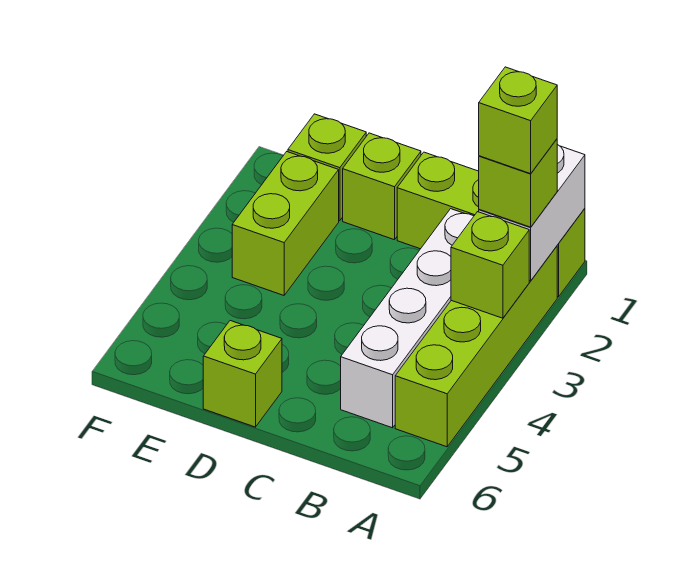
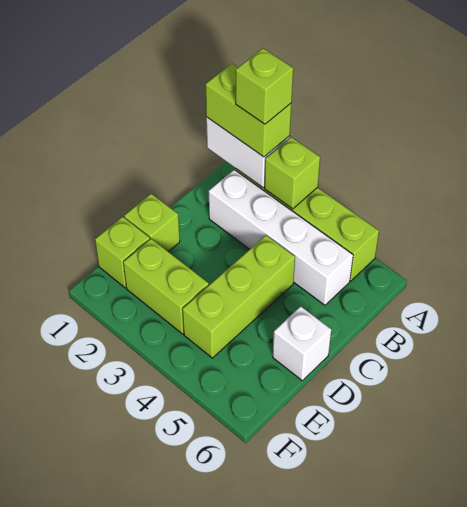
lime 1x3 brick [397,152,585,297] -> lime 1x3 brick moved to [183,235,295,358]
lime 1x1 brick [479,139,557,227] -> lime 1x2 brick [205,63,291,157]
lime 1x1 brick [203,321,282,427] -> white 1x1 brick [273,306,331,381]

